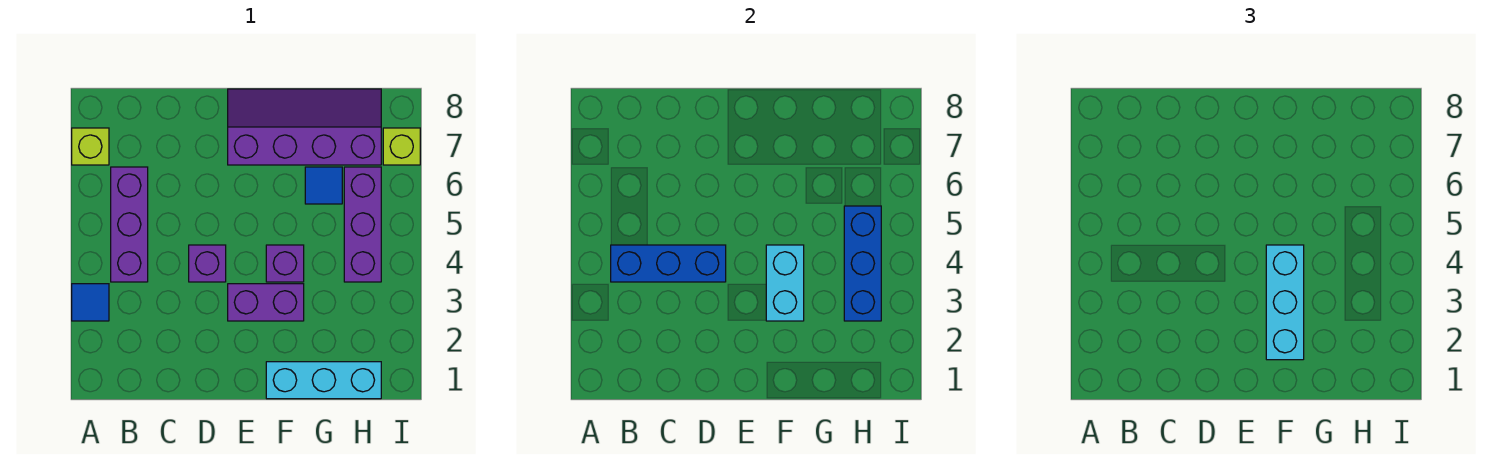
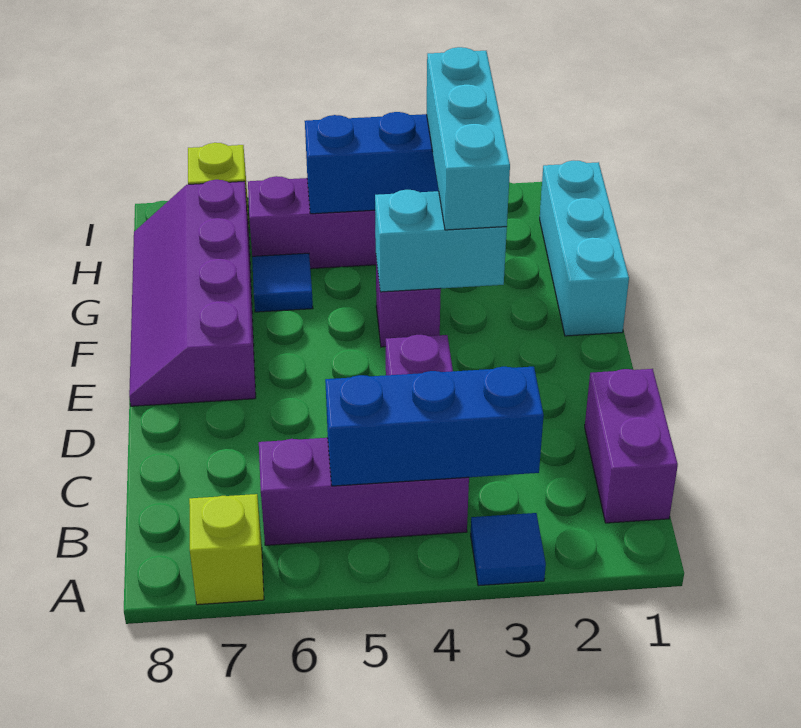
blue 1x3 brick [611,245,726,282] -> blue 1x3 brick turned to [325,367,544,486]
purple 1x2 brick [228,284,304,321] -> purple 1x2 brick moved to [585,369,678,523]
cyan 1x3 brick [1266,245,1304,360] -> cyan 1x3 brick turned to [427,47,510,230]

